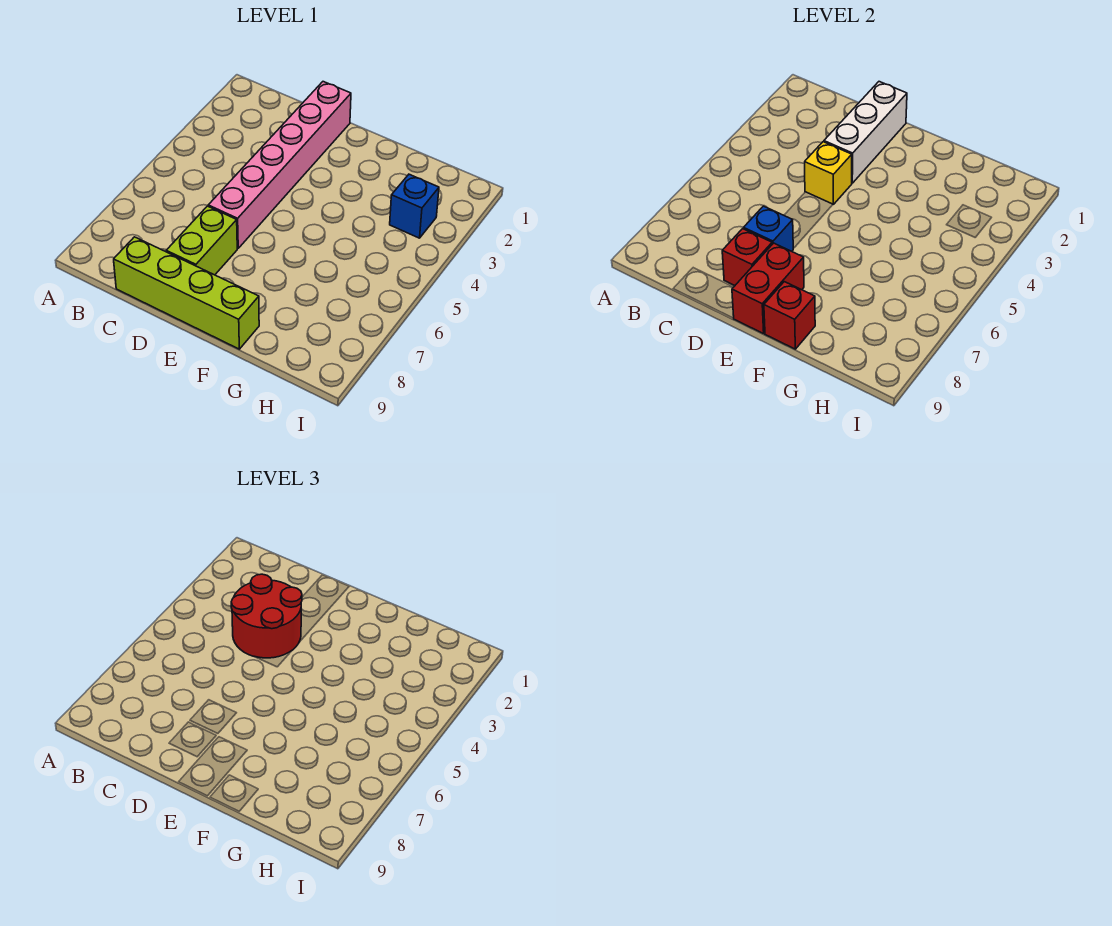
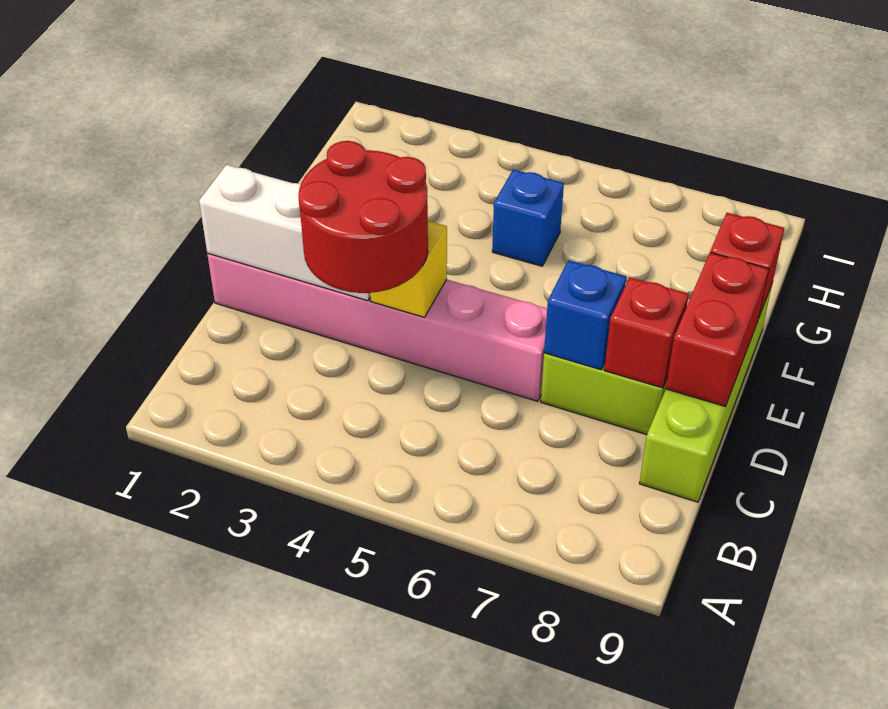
red 1x2 brick [732,243,804,334] -> red 1x2 brick turned to [666,253,769,407]
blue 1x1 brick [390,174,439,238] -> blue 1x1 brick moved to [492,169,564,266]

